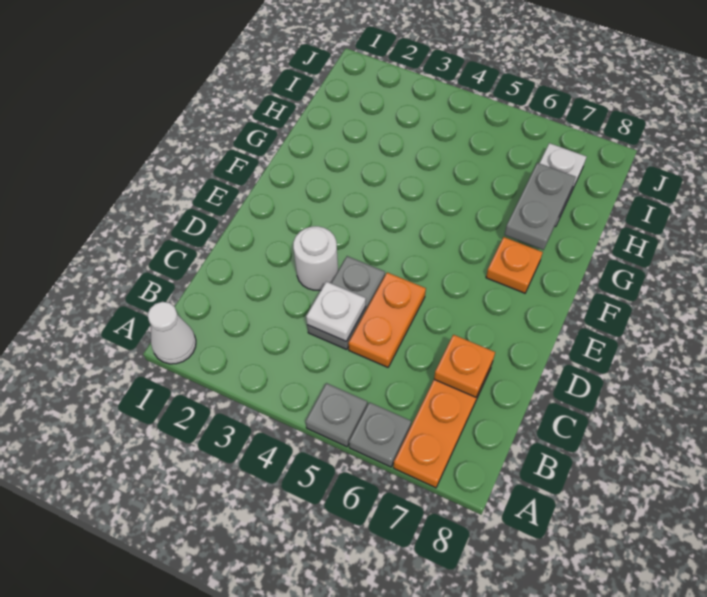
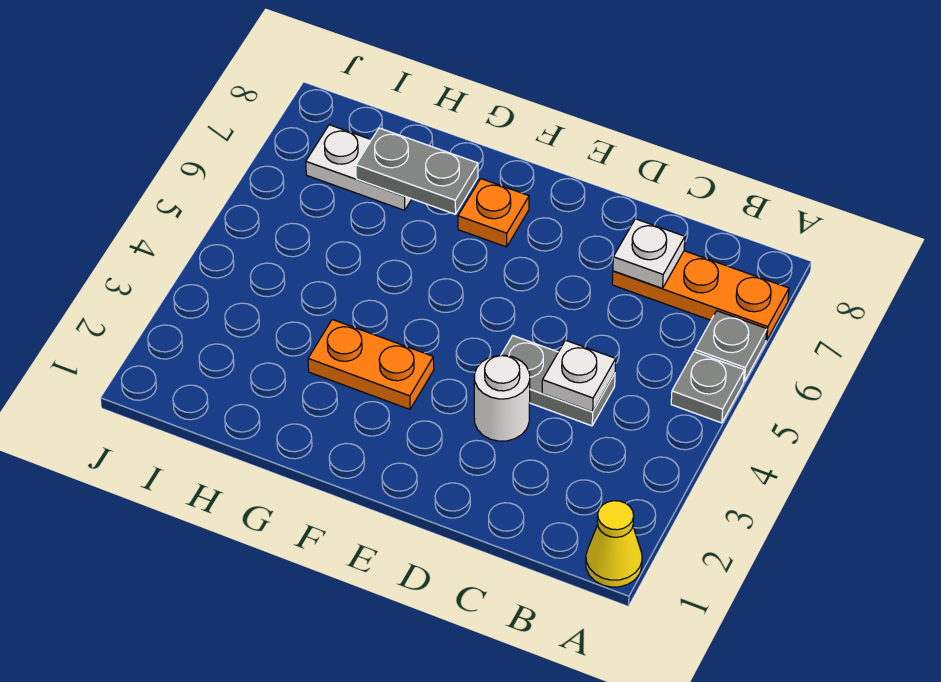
white 1x1 cone [147,302,196,364] -> yellow 1x1 cone [586,501,642,587]
orange 1x2 plate [348,272,426,367] -> orange 1x2 plate moved to [308,319,434,409]
orange 1x1 plate [434,335,495,397] -> white 1x1 plate [613,219,685,288]

